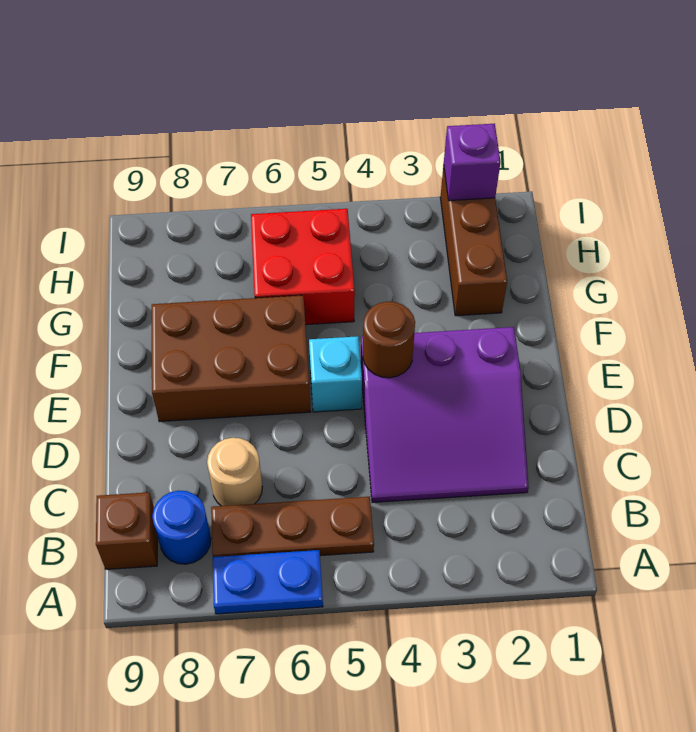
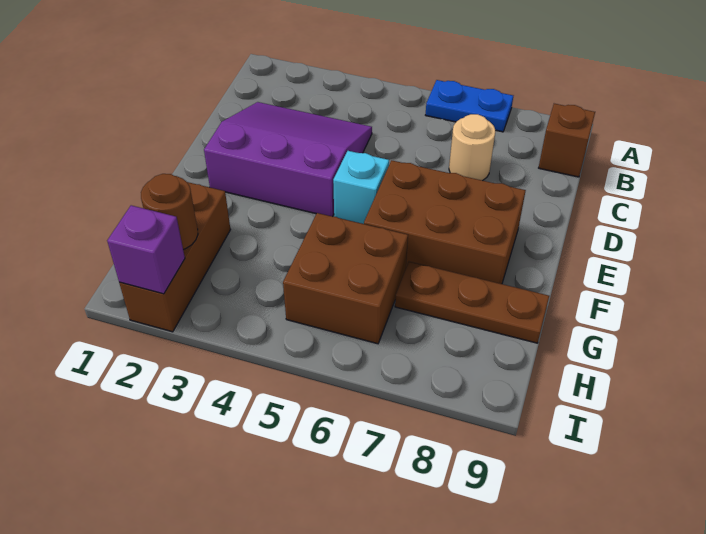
brown 1x3 plate [211,497,374,557] -> brown 1x3 plate moved to [395,262,549,343]
blue 1x1 round brick [152,491,211,564] -> none
brown 1x1 round brick [363,302,415,378] -> brown 1x1 round brick moved to [141,174,198,250]
red 2x2 brick [251,209,355,325] -> brown 2x2 brick [283,213,408,344]

